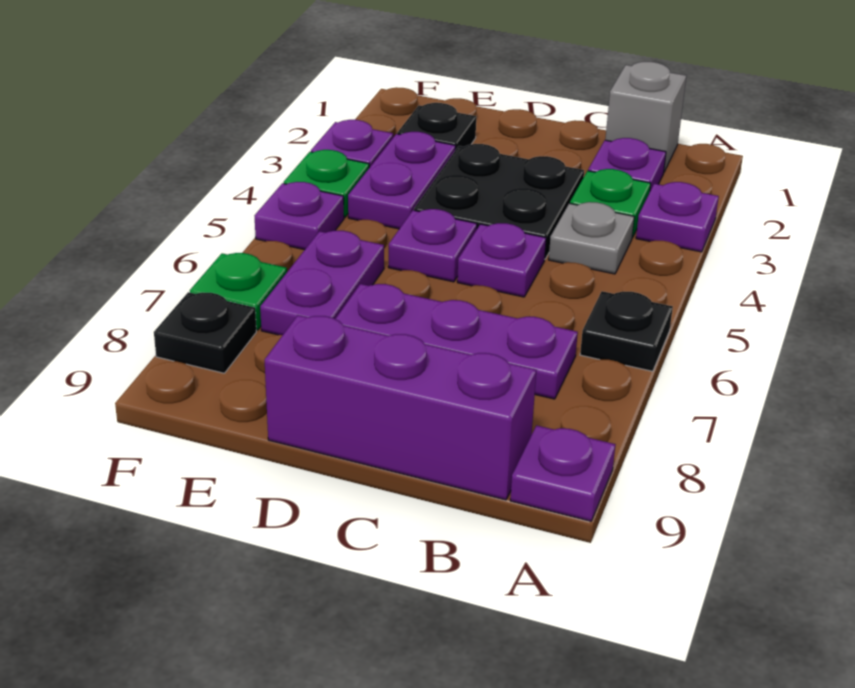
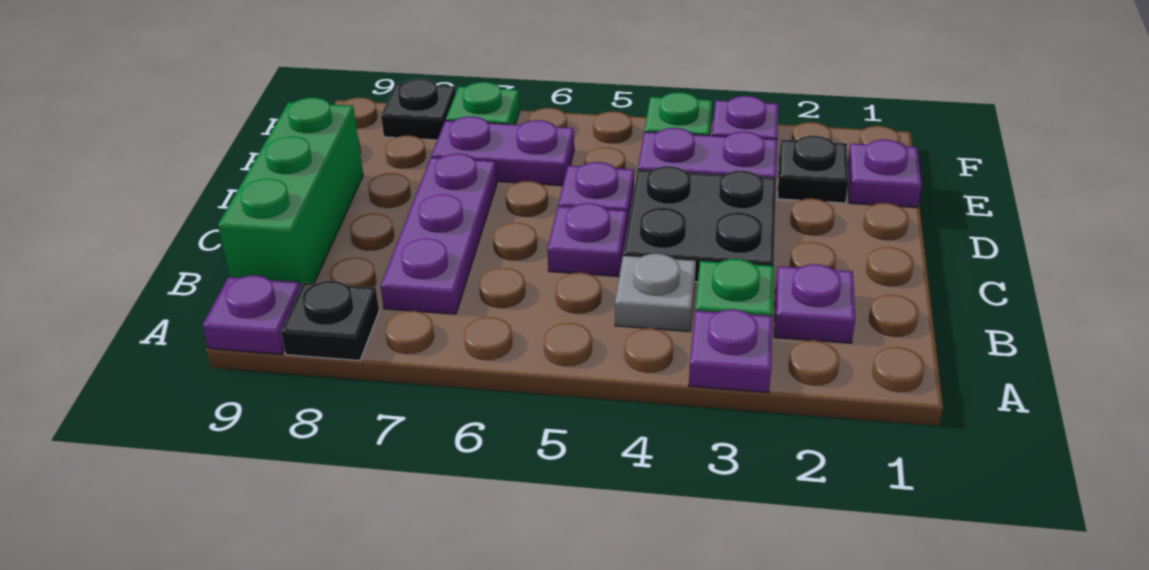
black 1x1 plate [580,291,673,371] -> black 1x1 plate moved to [281,281,379,361]
grey 1x1 brick [605,62,686,171] -> none
purple 1x3 brick [265,315,537,500] -> green 1x3 brick [218,97,363,287]
purple 1x1 plate [254,182,344,250] -> purple 1x1 plate moved to [848,140,922,207]

